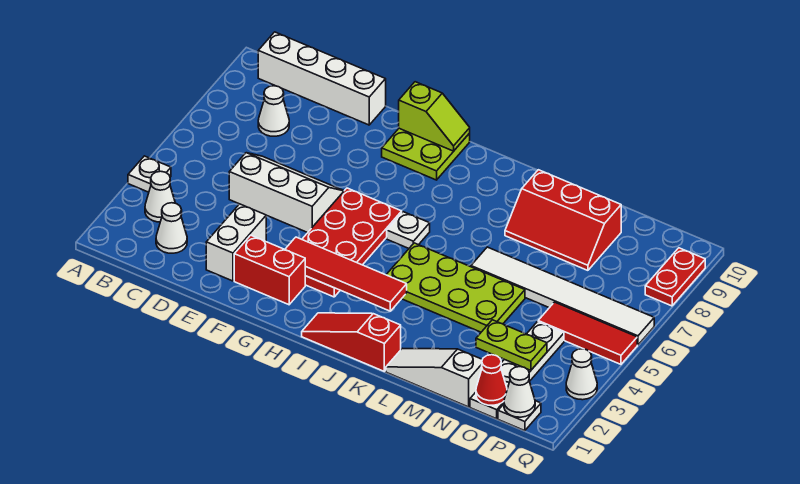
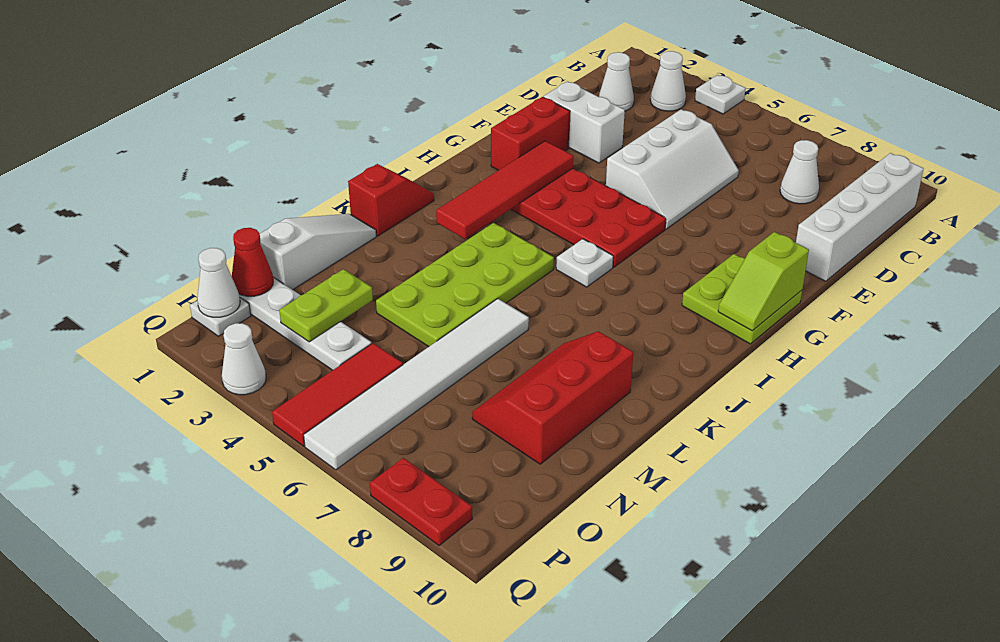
red 1x3 slope [302,313,401,371] -> red 1x2 slope [348,164,434,236]

